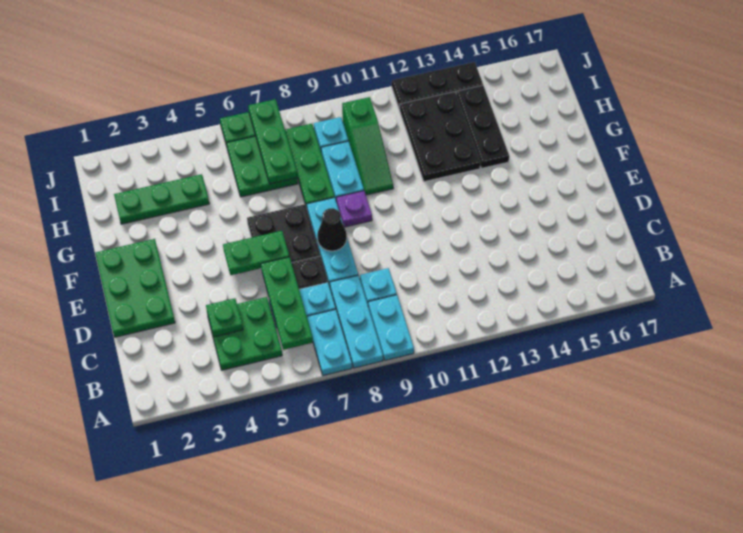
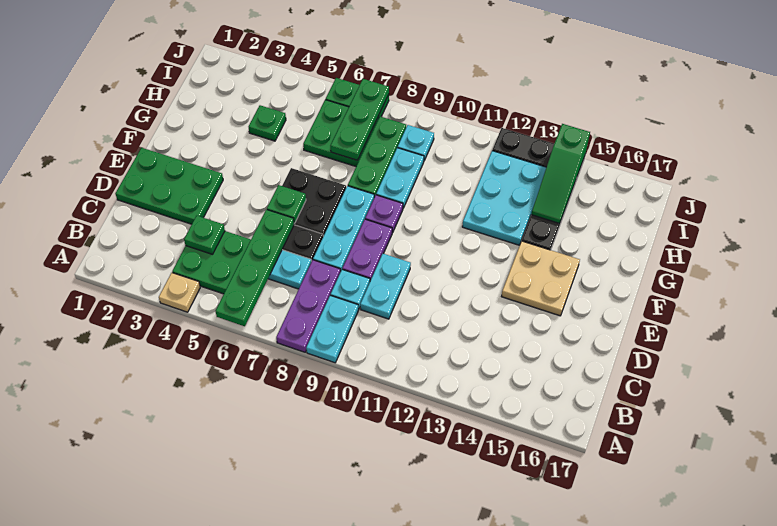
none -> tan 1x1 plate [159,273,200,312]
cyan 1x2 plate [307,309,352,376] -> cyan 1x2 plate moved to [360,254,411,319]
cyan 1x3 plate [330,275,383,368] -> purple 1x3 plate [276,260,341,352]
green 1x3 plate [261,257,313,350] -> green 1x4 plate [215,209,294,326]
green 2x3 plate [96,239,175,337] -> green 2x3 plate turned to [115,148,223,224]
none -> purple 1x2 plate [342,219,392,280]
green 1x2 plate [223,231,289,275] -> green 1x1 plate [267,185,306,223]
black 1x1 cone [317,208,347,251] -> none
none -> tan 2x2 plate [502,241,580,316]
green 1x3 slope [342,97,393,195] -> green 1x3 slope moved to [531,124,590,224]
black 2x3 plate [400,92,481,182] -> cyan 2x3 plate [462,151,546,245]
green 1x3 plate [114,174,209,224] -> green 1x1 plate [249,105,286,141]

